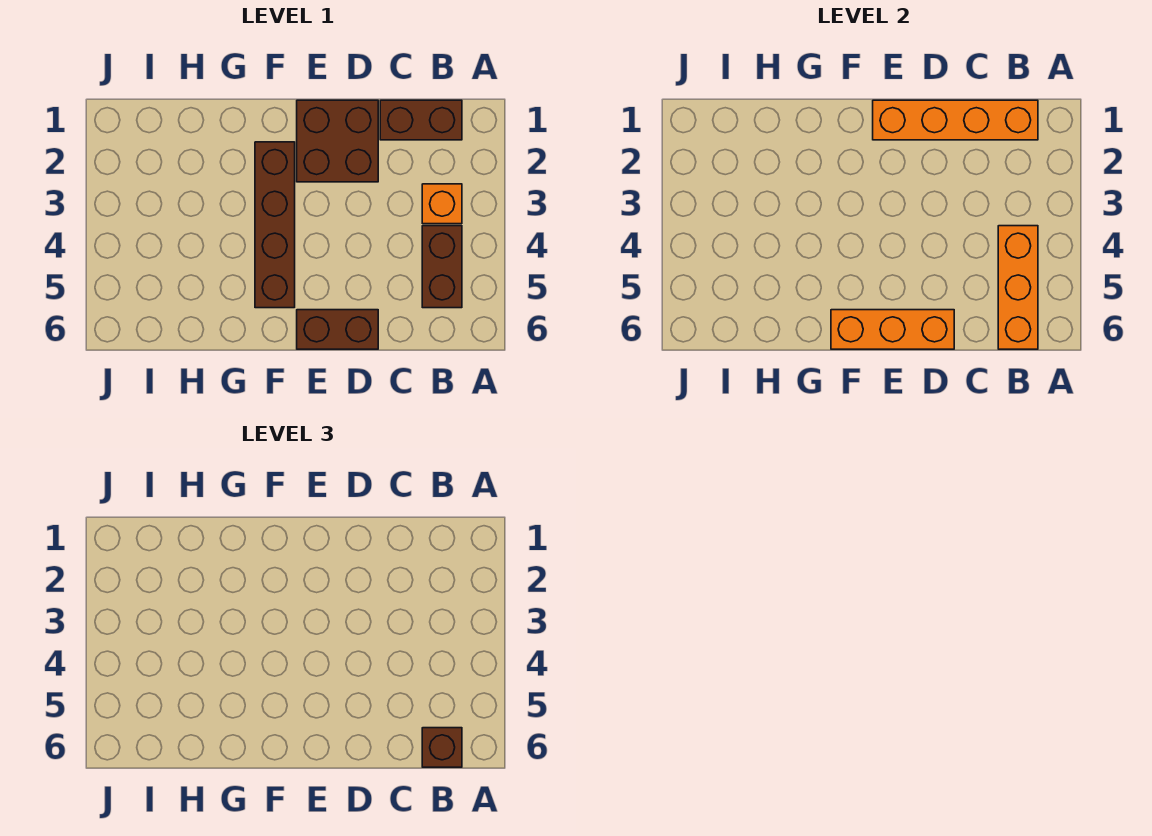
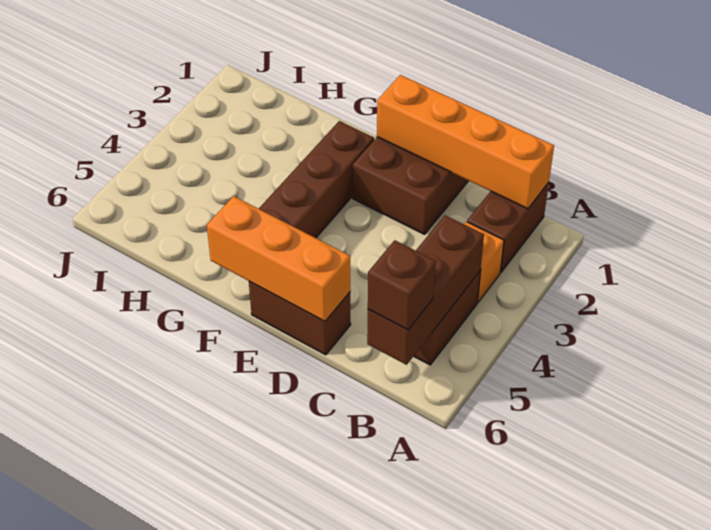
brown 1x2 brick [380,100,462,140] -> brown 1x2 brick turned to [467,183,549,272]
orange 1x3 brick [998,226,1038,349] -> brown 1x3 brick [367,215,484,365]

